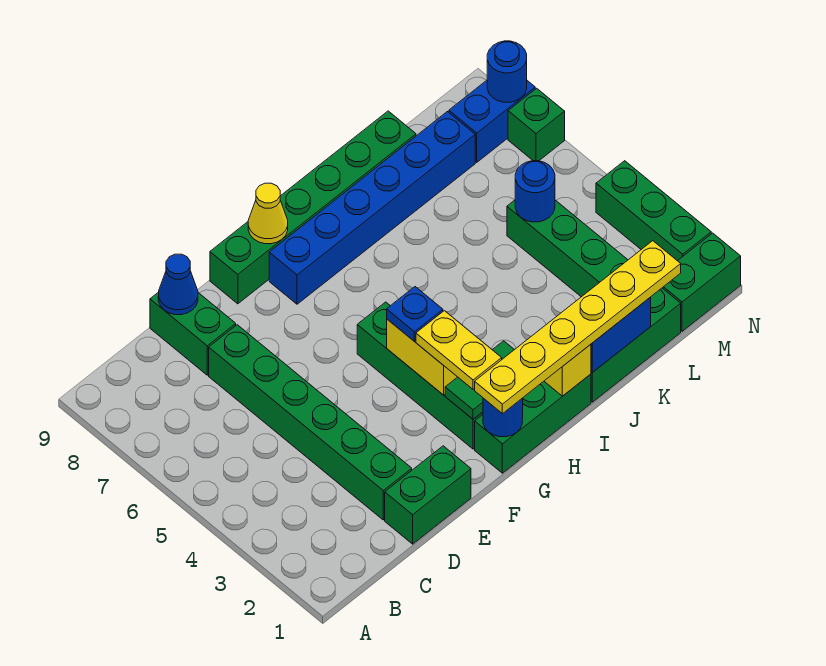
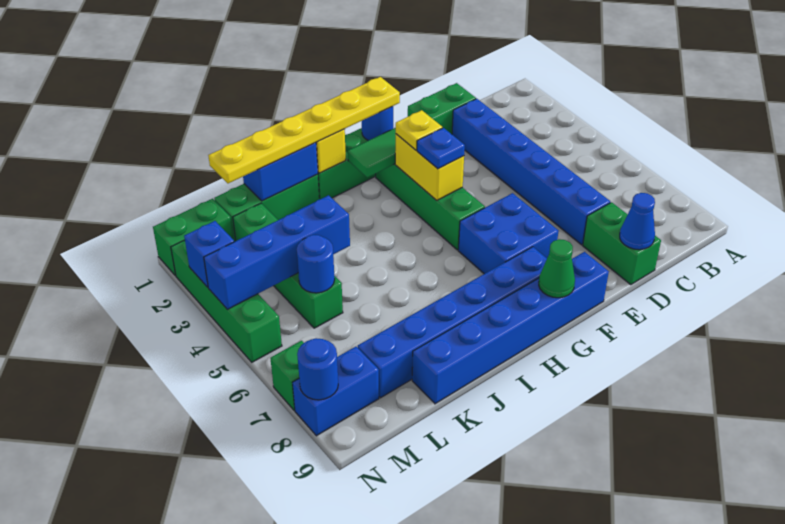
green 1x6 brick [209,325,412,520] -> blue 1x6 brick [452,99,610,245]
none -> blue 2x2 brick [458,193,559,274]
green 1x6 brick [210,111,416,304] -> blue 1x6 brick [412,252,609,404]
yellow 1x2 plate [416,311,502,389] -> yellow 1x1 plate [396,110,442,150]
yellow 1x1 cone [248,183,288,244] -> green 1x1 cone [539,239,575,298]
none -> blue 1x4 brick [204,195,350,309]
green 1x3 brick [596,161,711,261] -> green 1x4 brick [171,240,282,362]
none -> blue 1x1 brick [184,221,234,287]

